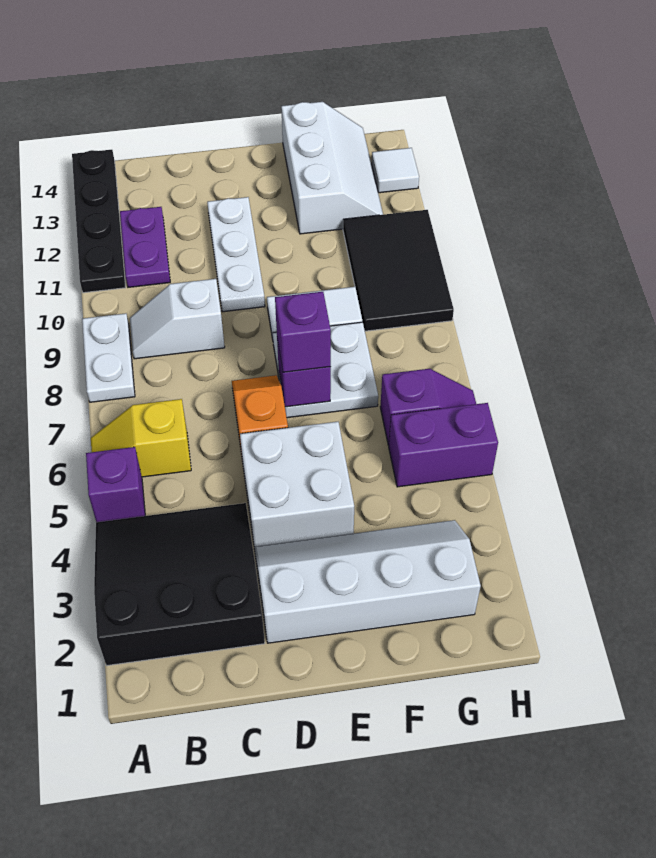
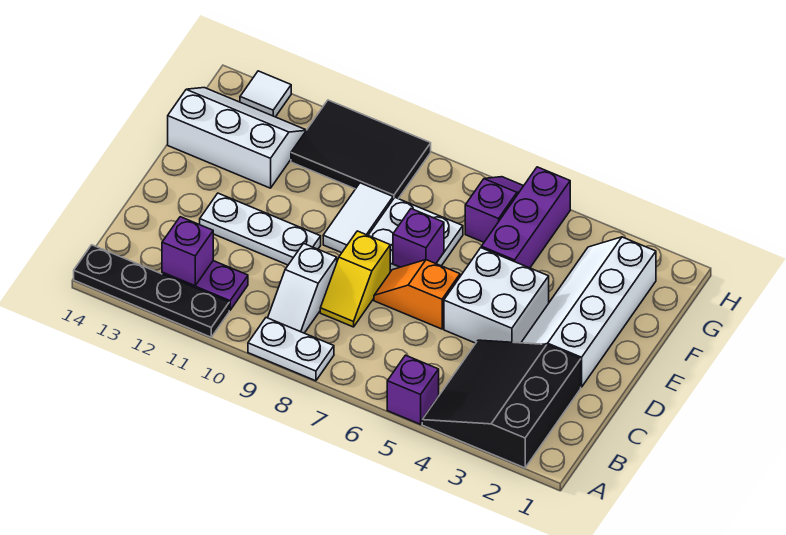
yellow 1x2 slope [91,399,191,477] -> yellow 1x2 slope moved to [320,231,390,327]
purple 1x1 brick [275,292,331,372] -> purple 1x1 brick moved to [162,217,213,286]
purple 1x2 brick [389,403,498,487] -> purple 1x3 brick [481,167,570,268]

